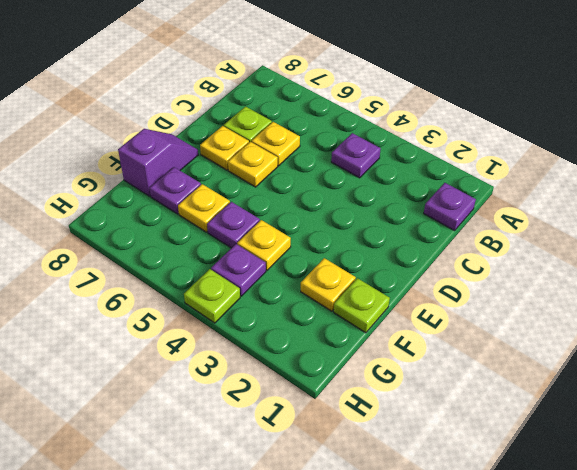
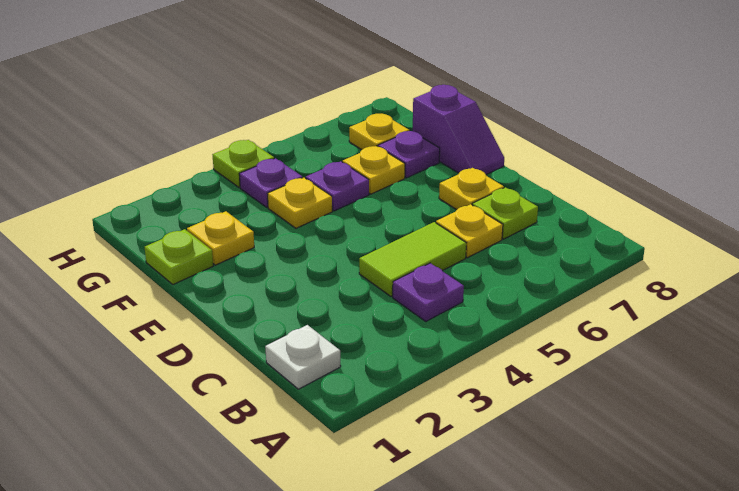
purple 1x1 plate [424,183,476,231] -> white 1x1 plate [265,325,341,389]
none -> lime 1x2 tile [359,222,466,297]
yellow 1x1 plate [228,142,278,187] -> yellow 1x1 plate moved to [349,114,410,150]

